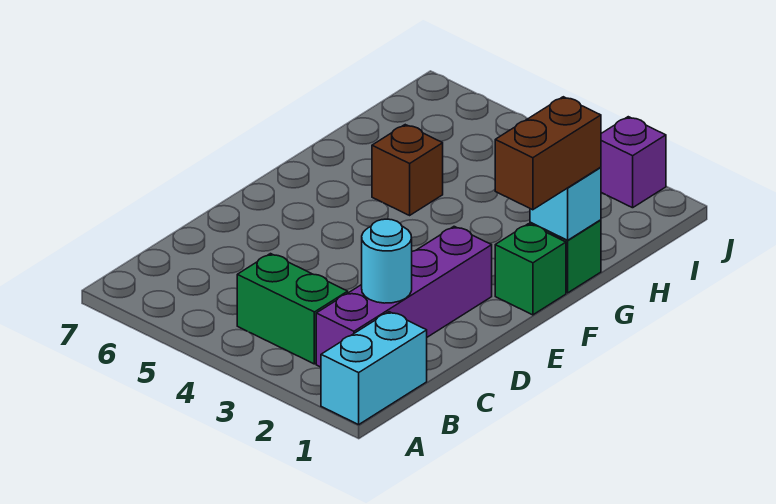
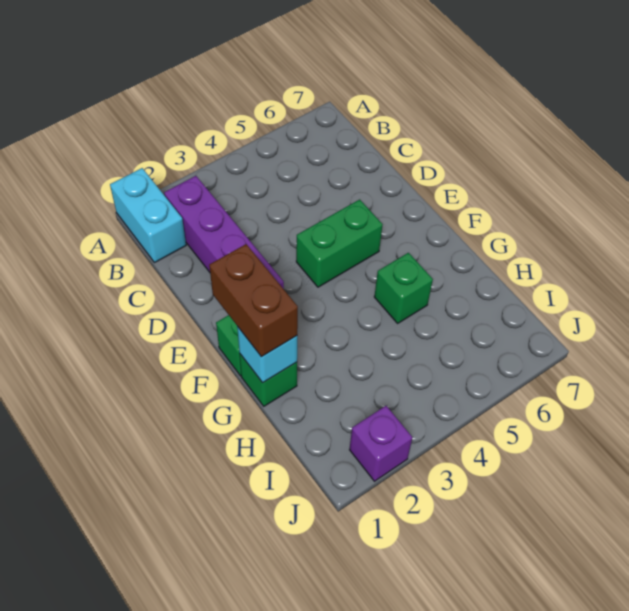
green 1x2 brick [237,254,348,364] -> green 1x2 brick moved to [296,199,383,287]
cyan 1x1 round brick [362,219,412,303] -> none
brown 1x1 brick [372,125,443,215] -> green 1x1 brick [374,253,433,323]

